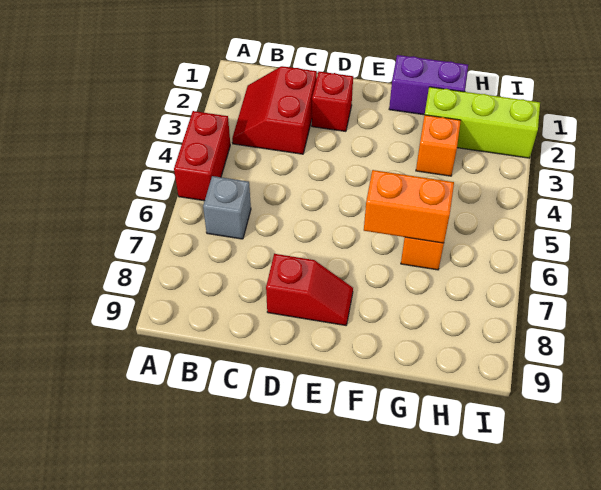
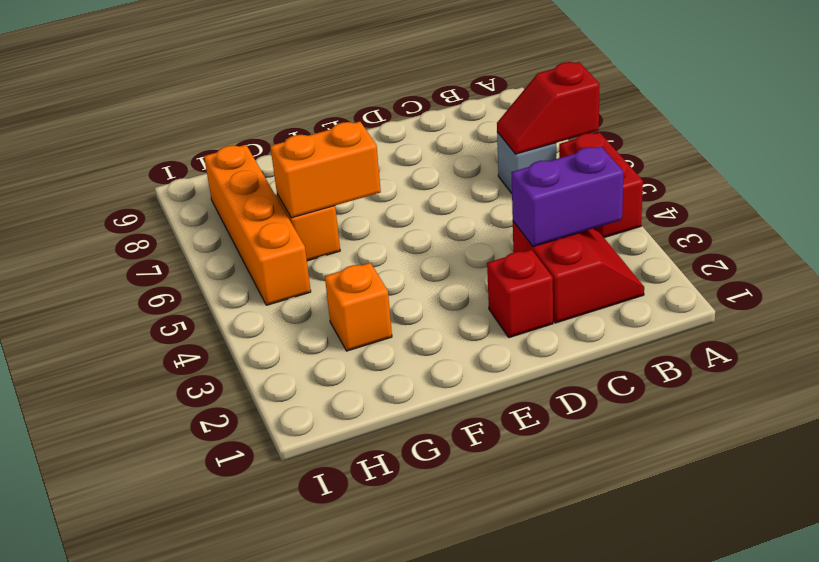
red 1x2 slope [266,254,353,325] -> red 1x2 slope moved to [497,62,599,154]
purple 1x2 brick [389,55,468,115] -> purple 1x2 brick moved to [511,146,623,247]
lime 1x3 brick [425,87,540,158] -> none
none -> orange 1x4 brick [204,145,311,305]

